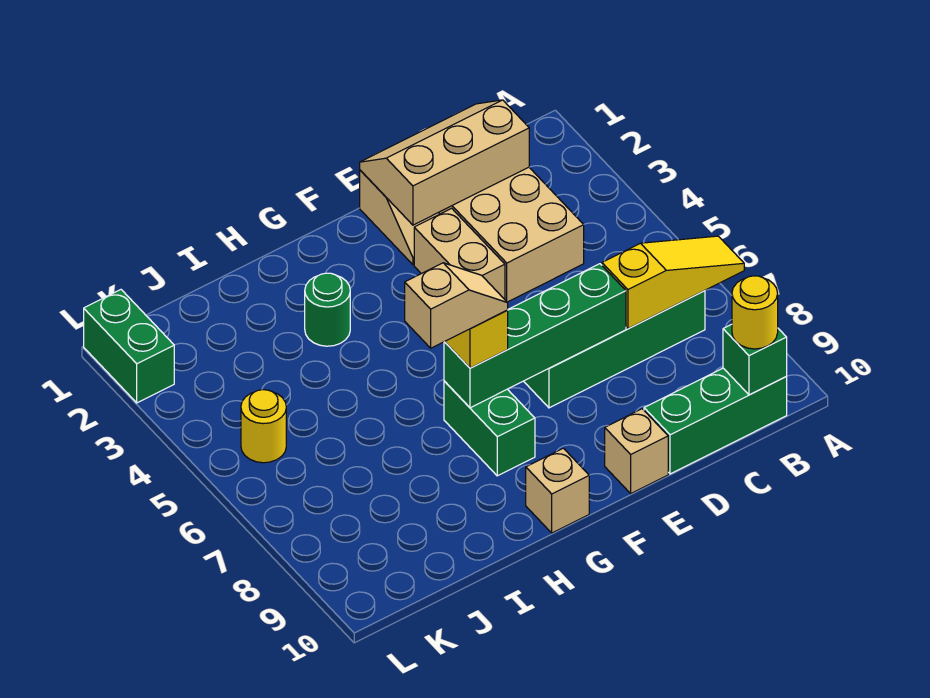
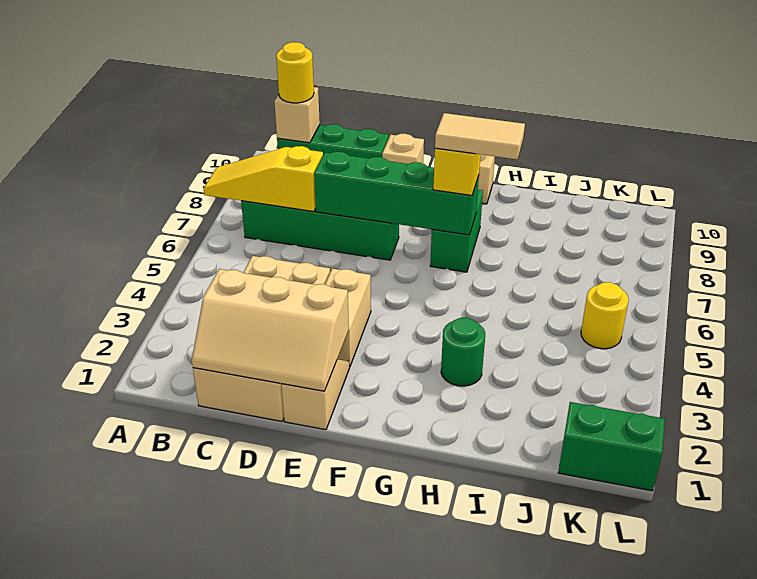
green 1x1 brick [723,324,787,395] -> tan 1x1 brick [274,87,320,143]
tan 1x2 slope [405,263,508,348] -> tan 1x2 tile [435,113,525,159]
green 1x2 brick [84,290,174,403] -> green 1x2 brick turned to [558,402,665,491]

